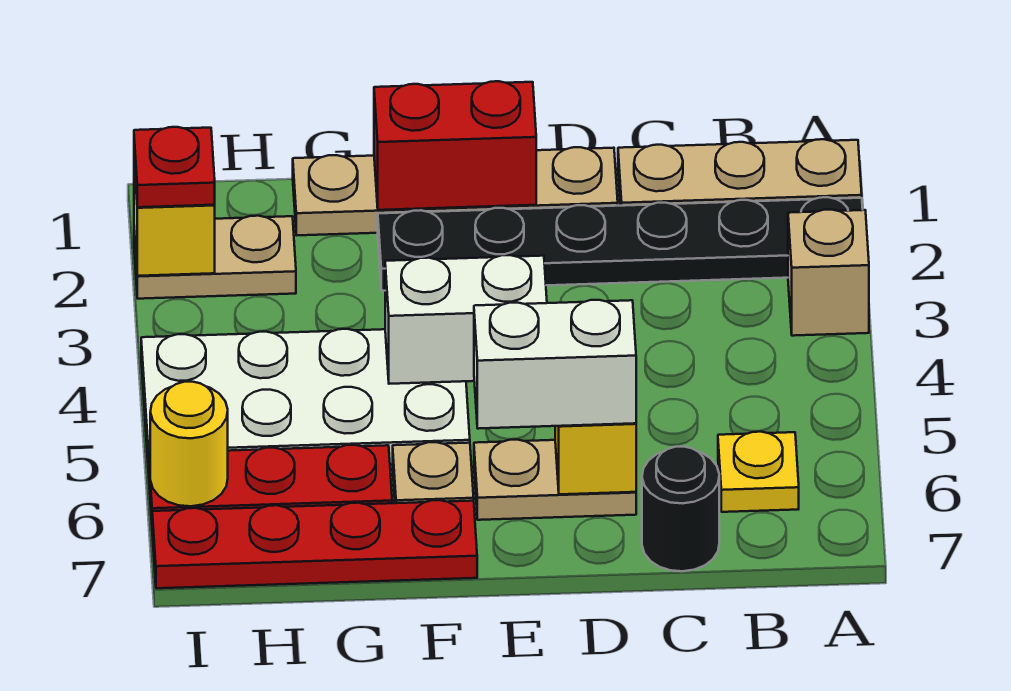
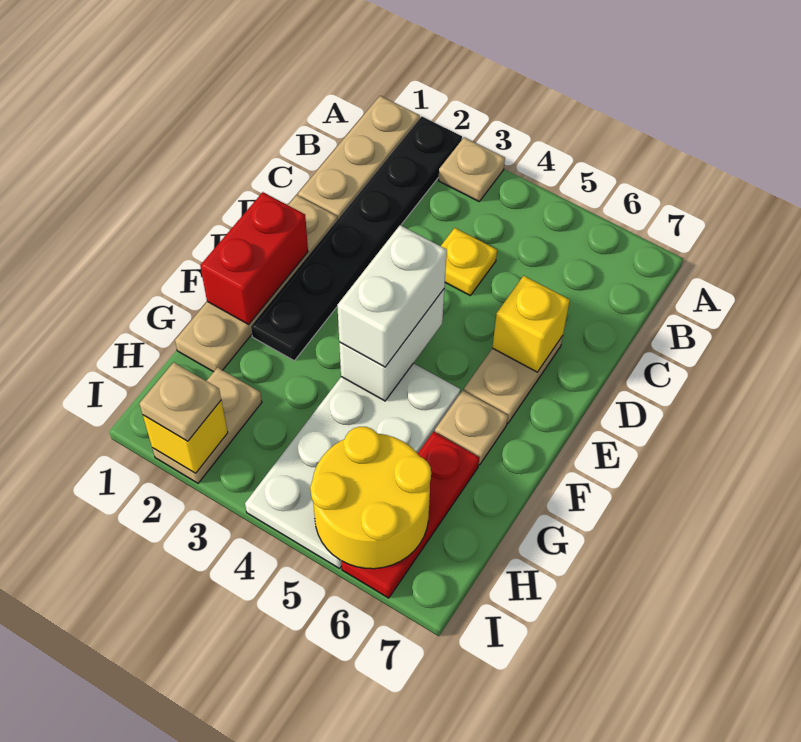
tan 1x1 brick [788,210,869,336] -> tan 1x1 plate [438,137,505,201]
yellow 1x1 plate [718,432,799,512] -> yellow 1x1 plate moved to [441,228,497,295]
black 1x1 round brick [642,447,719,571] -> none
white 1x2 brick [474,300,636,429] -> white 1x2 brick moved to [337,225,447,367]
red 1x4 plate [152,500,477,588] -> none
red 1x1 plate [134,127,215,207] -> tan 1x1 plate [139,362,221,441]
yellow 1x1 round brick [150,382,228,506] -> yellow 2x2 round brick [310,427,431,569]

